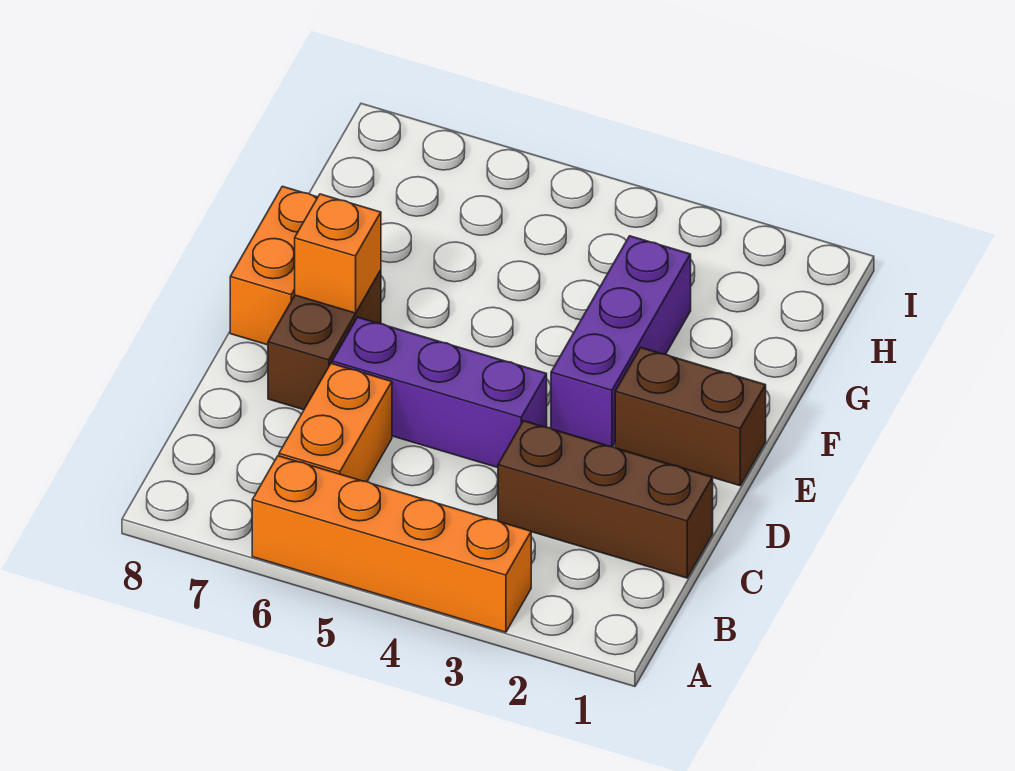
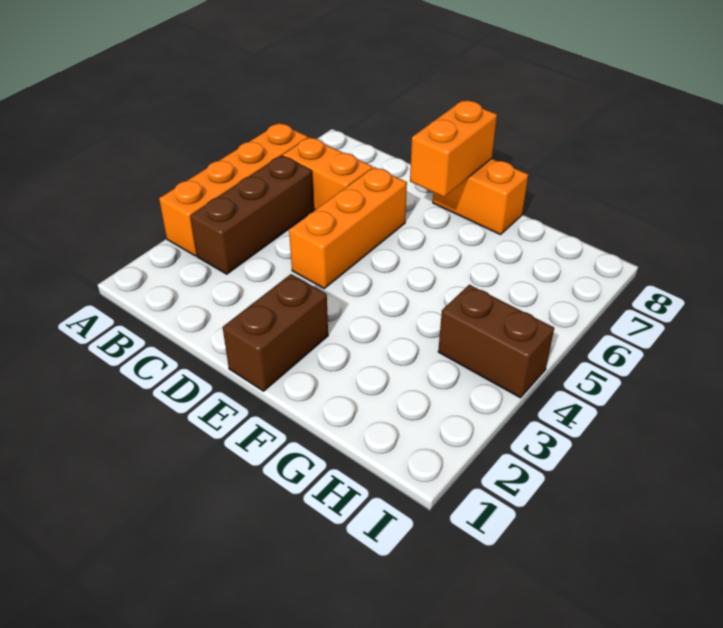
brown 1x3 brick [498,421,713,578] -> brown 1x3 brick moved to [190,156,314,274]
purple 1x3 brick [332,317,547,468] -> orange 1x3 brick [289,167,407,288]
brown 1x2 brick [268,270,381,410] -> brown 1x2 brick moved to [438,285,554,398]
purple 1x3 brick [551,236,691,447] -> none
orange 1x1 brick [295,194,381,313] -> orange 1x2 brick [410,100,497,197]

